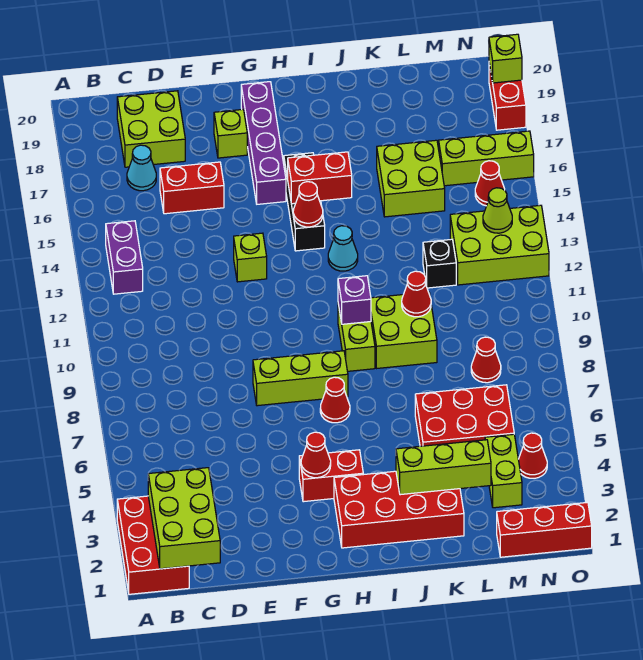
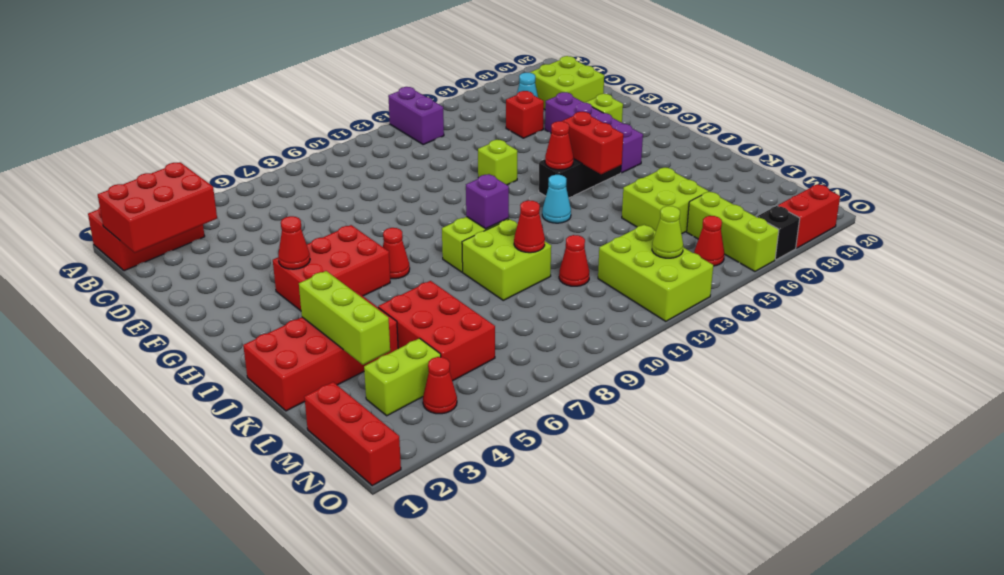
lime 2x3 brick [148,468,220,569] -> red 2x3 brick [98,162,217,253]
purple 1x2 brick [106,221,143,294] -> purple 1x2 brick turned to [388,87,444,145]
red 1x2 brick [160,162,224,214] -> red 1x1 brick [506,91,544,138]
lime 1x3 brick [253,351,348,406] -> none
red 1x2 brick [299,450,363,502] -> red 2x3 brick [273,225,390,311]
purple 1x4 brick [241,82,286,204] -> purple 1x4 brick turned to [545,92,643,173]
red 2x4 brick [334,471,464,548] -> red 2x4 brick turned to [243,292,398,411]
black 1x1 brick [423,239,456,288] -> black 1x1 brick moved to [757,206,800,260]
red 1x1 cone [471,337,501,383] -> red 1x1 cone moved to [559,235,589,286]
lime 1x1 brick [489,34,522,83] -> none

